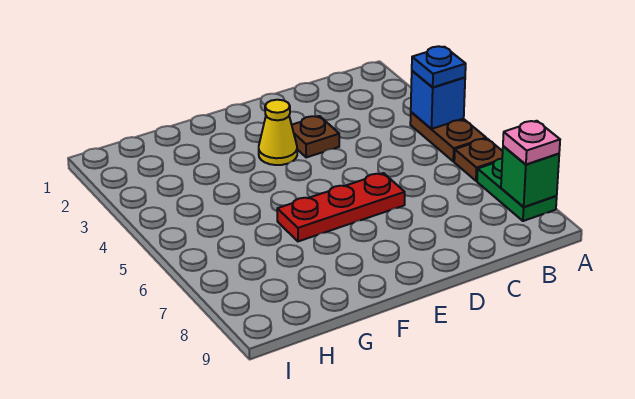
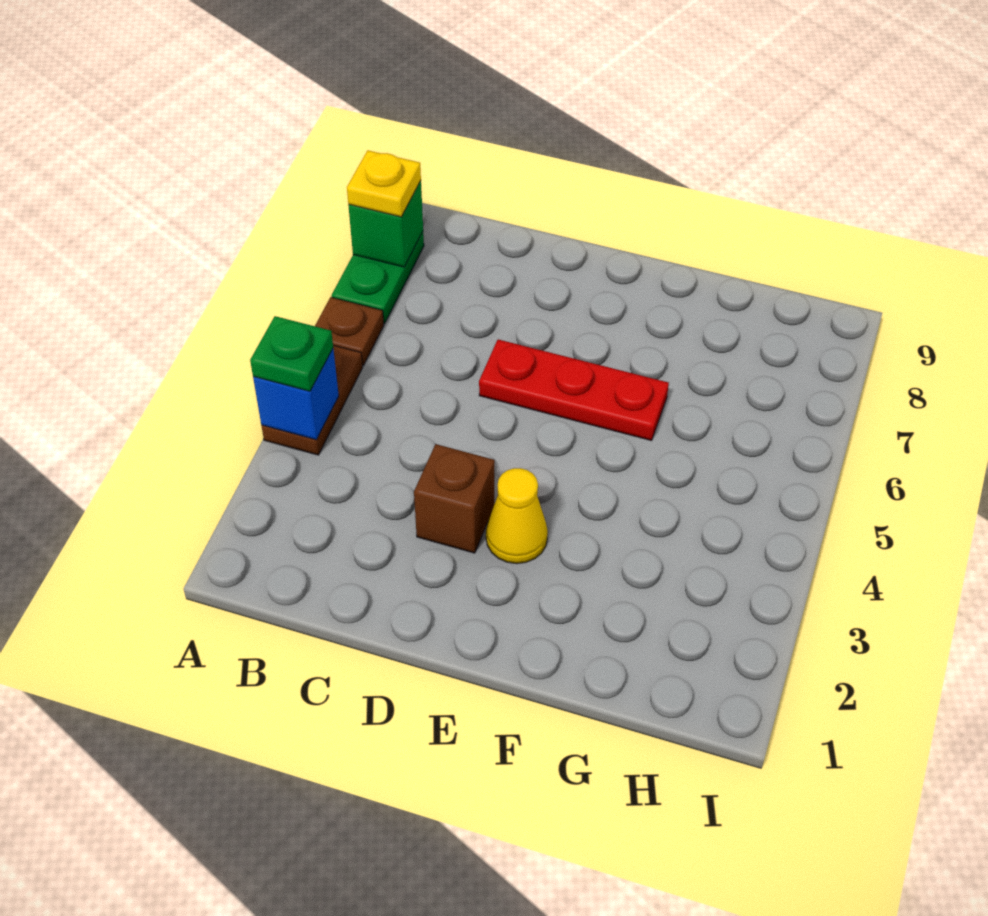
blue 1x1 plate [412,46,466,87] -> green 1x1 plate [250,316,333,391]
pink 1x1 plate [503,121,560,164] -> yellow 1x1 plate [347,150,421,217]
brown 1x1 plate [292,116,339,157] -> brown 1x1 brick [414,444,495,553]

